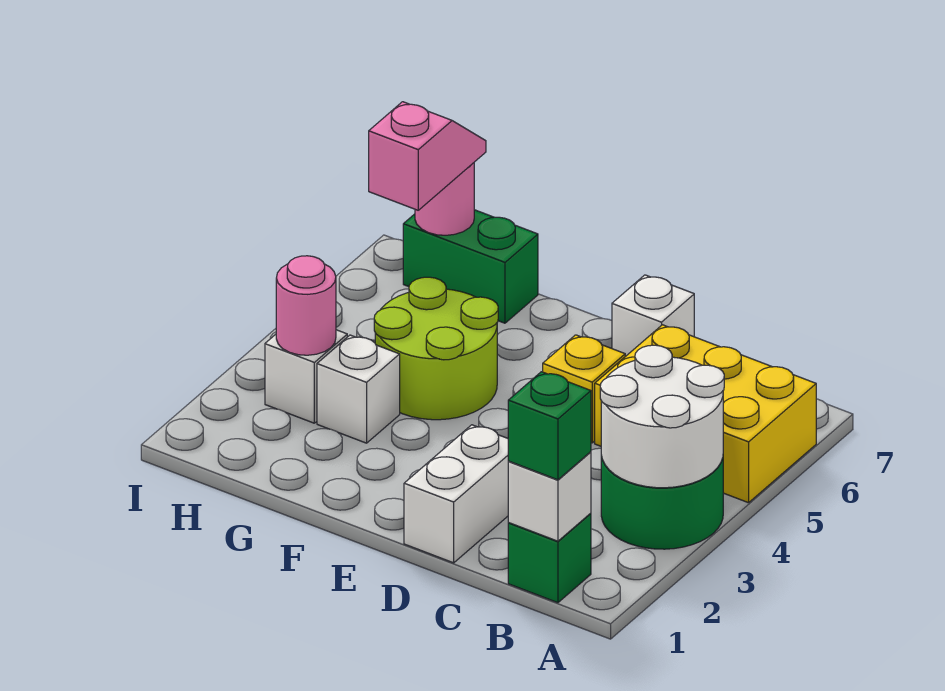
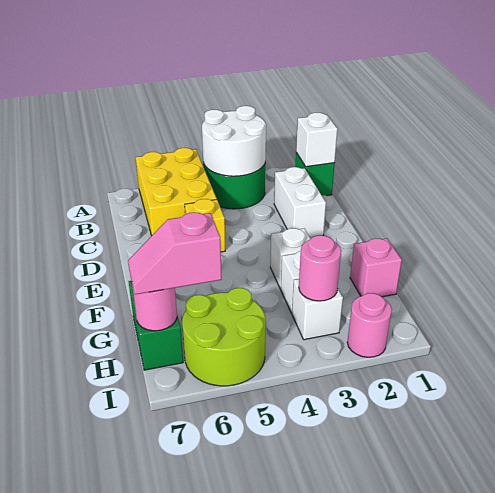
green 1x1 brick [508,372,591,480] -> none
white 1x2 brick [404,425,509,563] -> white 1x2 brick turned to [274,167,326,237]
white 1x1 brick [612,275,694,357] -> white 1x1 brick moved to [270,228,310,289]
lime 2x2 round brick [374,277,498,420] -> lime 2x2 round brick moved to [182,288,266,386]
none -> pink 1x1 brick [350,238,402,297]
none -> pink 1x1 round brick [347,293,392,357]

